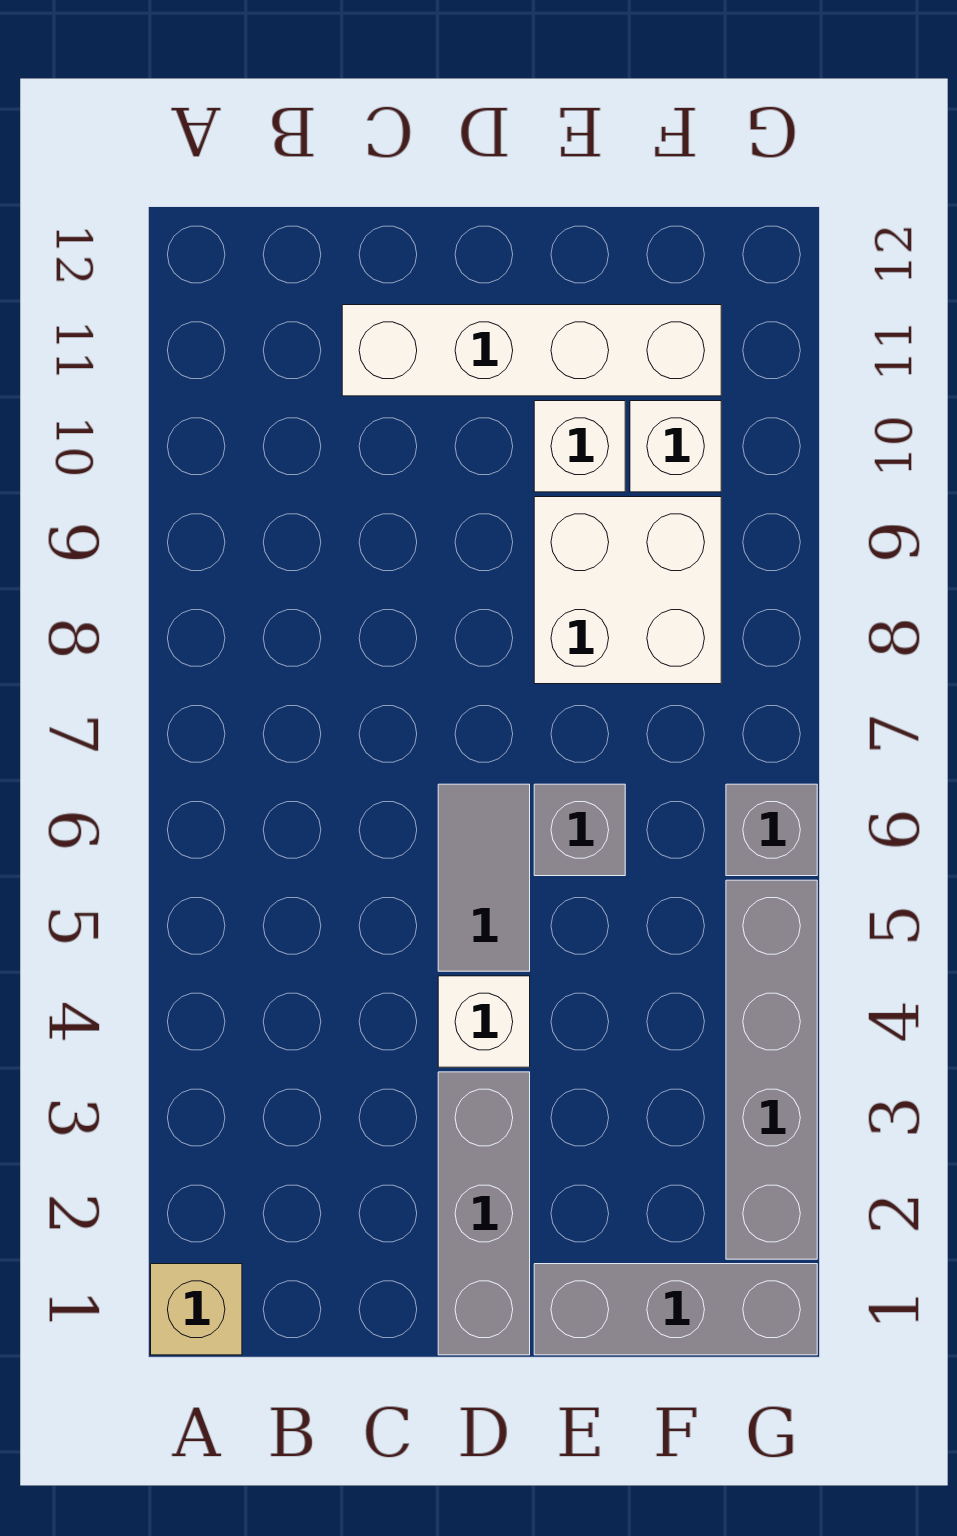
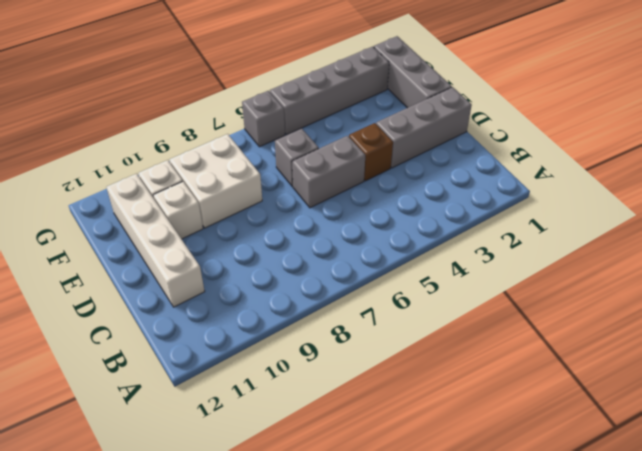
tan 1x1 brick [151,1264,242,1355] -> none
white 1x1 brick [438,976,530,1067] -> brown 1x1 brick [349,123,393,181]
grey 1x2 tile [438,784,530,971] -> grey 1x2 brick [292,135,365,208]

